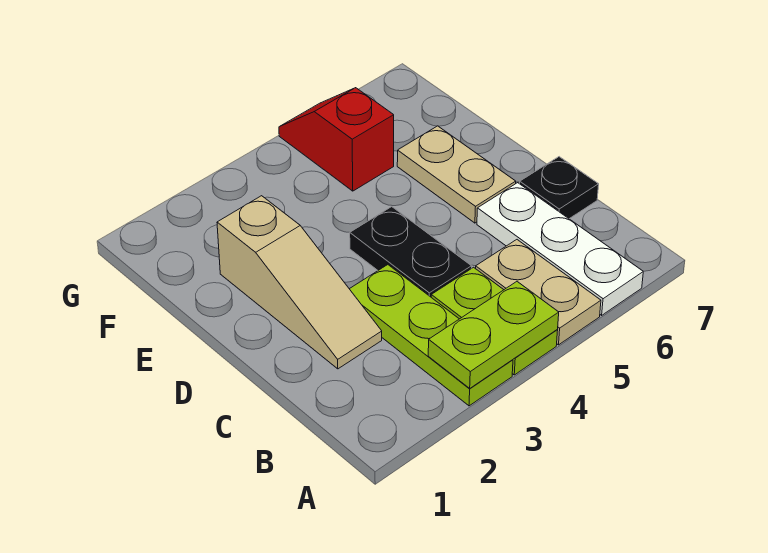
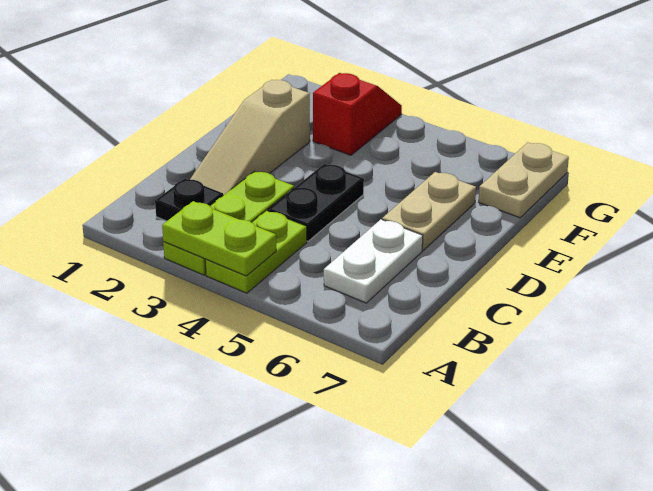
tan 1x2 plate [476,240,601,345] -> tan 1x2 plate moved to [479,142,569,218]
white 1x3 plate [477,183,643,315] -> white 1x2 plate [324,219,423,303]
black 1x1 plate [520,157,599,219] -> black 1x1 plate moved to [155,178,223,221]
red 1x2 slope [279,88,394,191] -> red 1x2 slope moved to [313,73,402,155]

